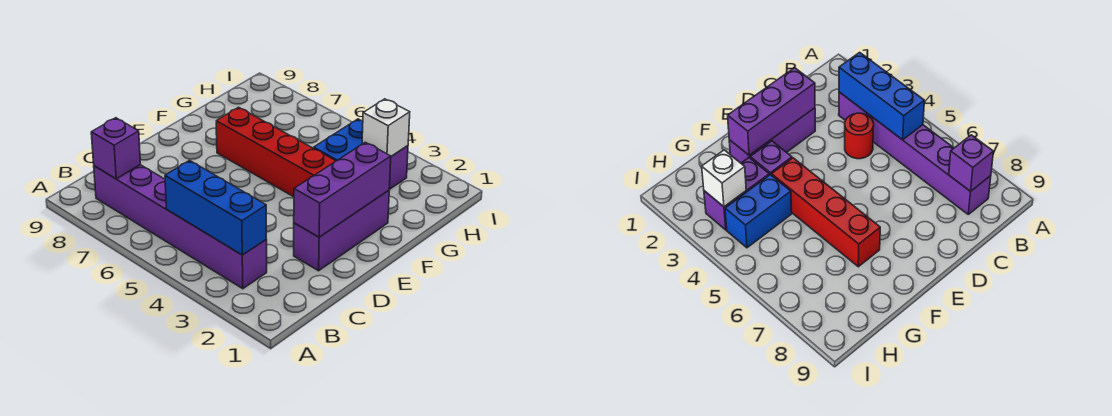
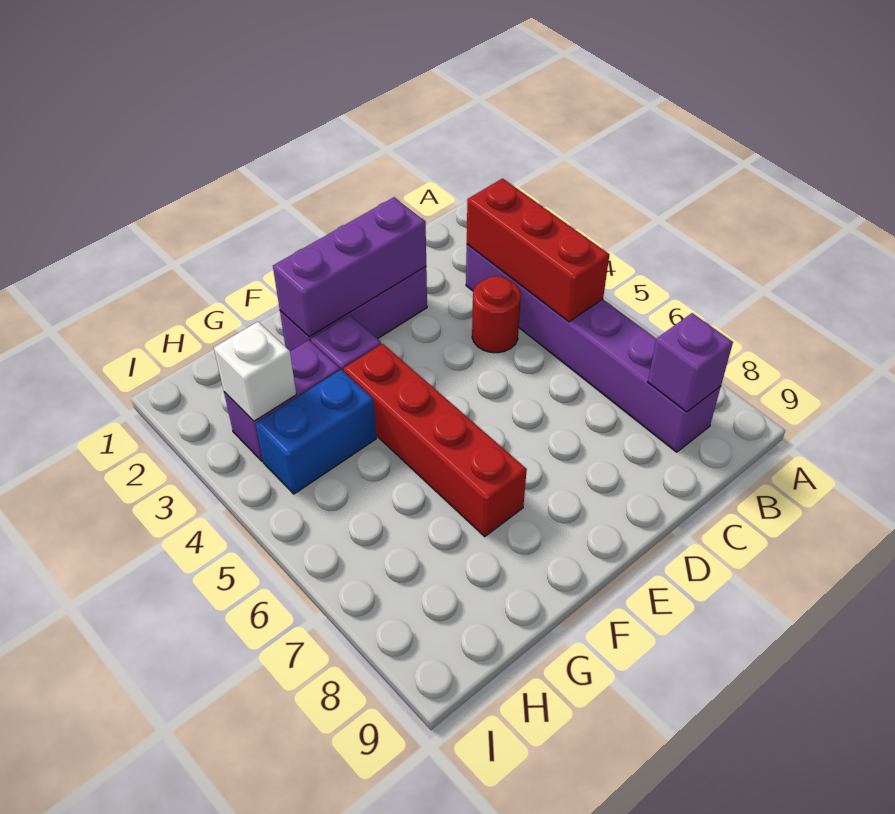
blue 1x3 brick [165,161,266,255] -> red 1x3 brick [467,178,609,322]

